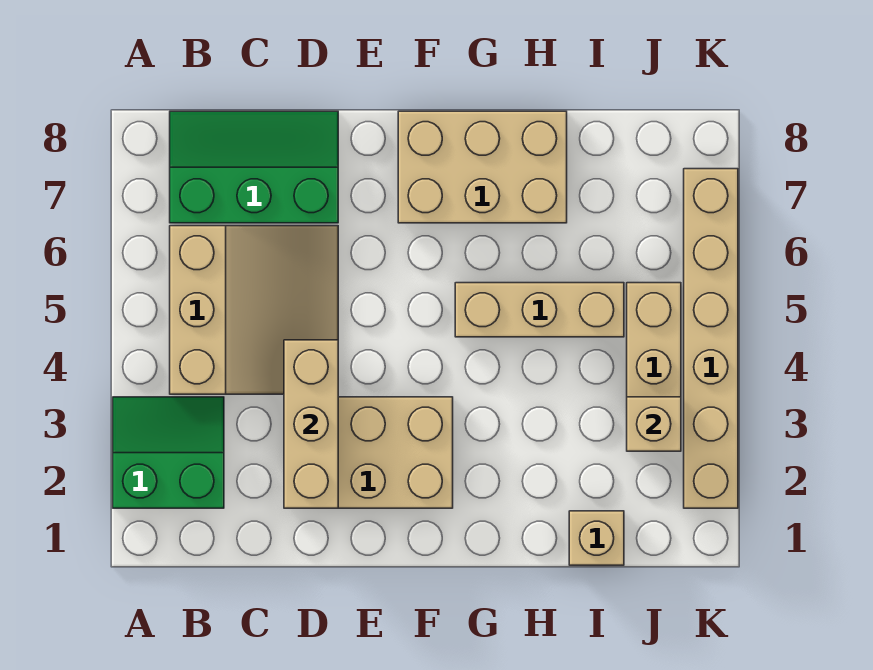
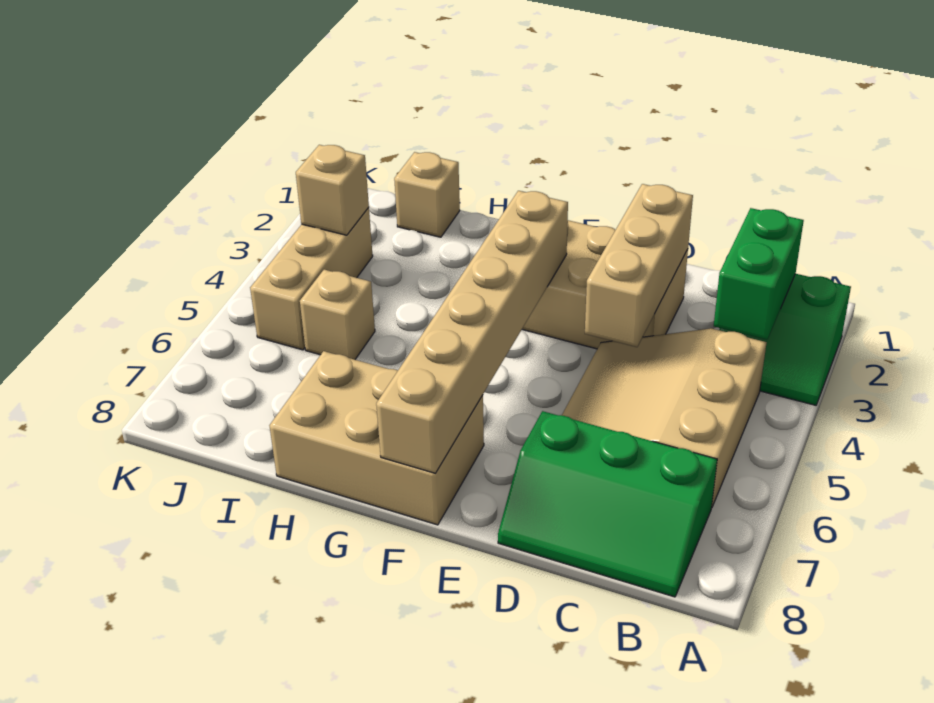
none -> green 1x2 brick [714,208,804,340]
tan 1x3 brick [455,283,624,337] -> tan 1x1 brick [300,270,375,360]
tan 1x6 brick [684,169,738,508] -> tan 1x6 brick moved to [376,191,568,473]

